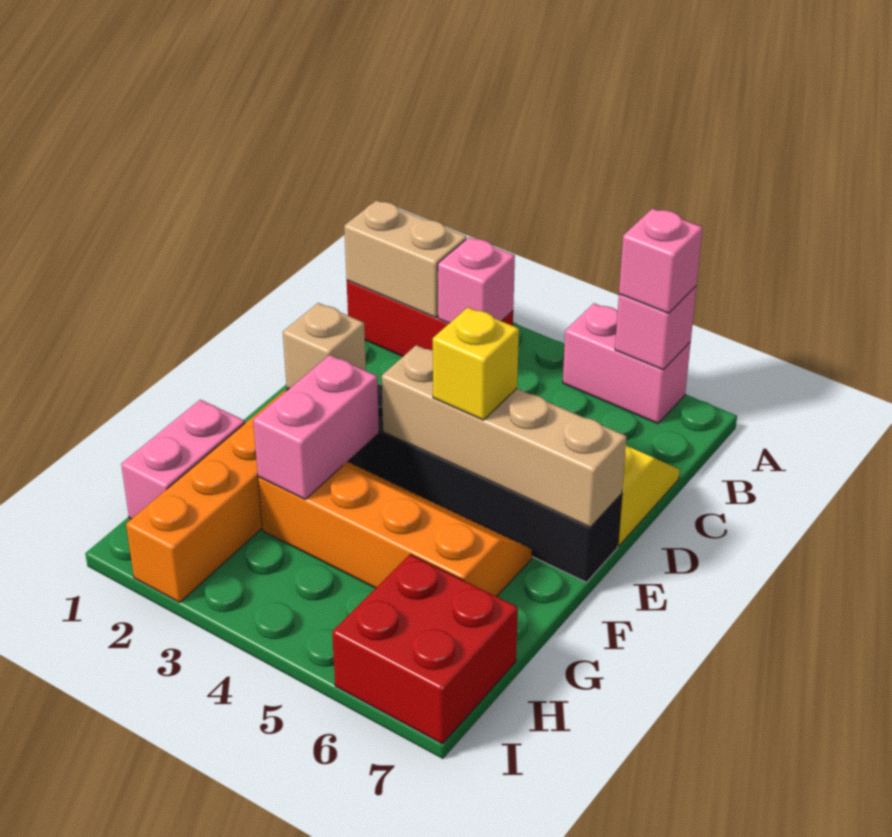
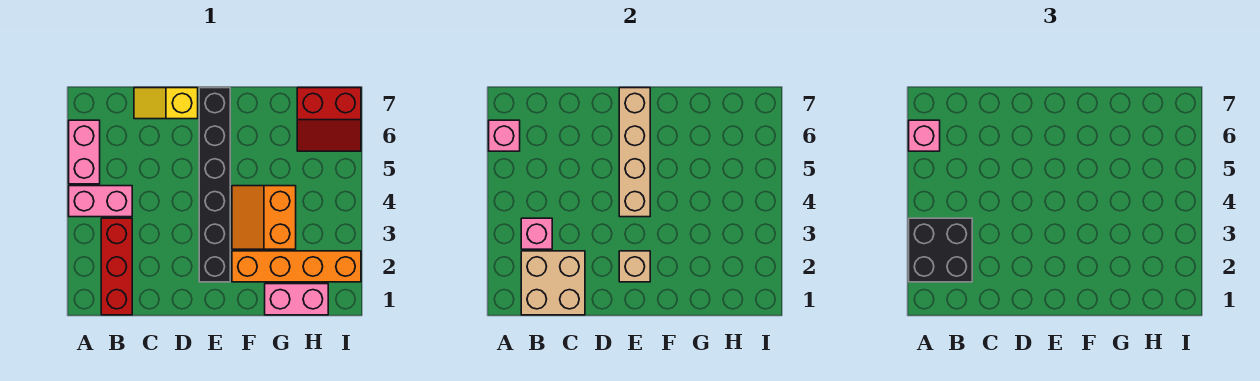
none -> black 2x2 brick [909,218,972,282]
tan 1x2 brick [344,200,467,317] -> tan 2x2 brick [521,251,585,315]
yellow 1x1 brick [433,307,519,420] -> none
orange 2x4 slope [258,462,532,597] -> orange 2x2 slope [232,186,296,249]
pink 1x2 brick [253,355,379,499] -> pink 1x2 brick moved to [69,186,132,217]
red 2x2 brick [332,554,518,744] -> red 2x2 slope [297,88,361,151]

